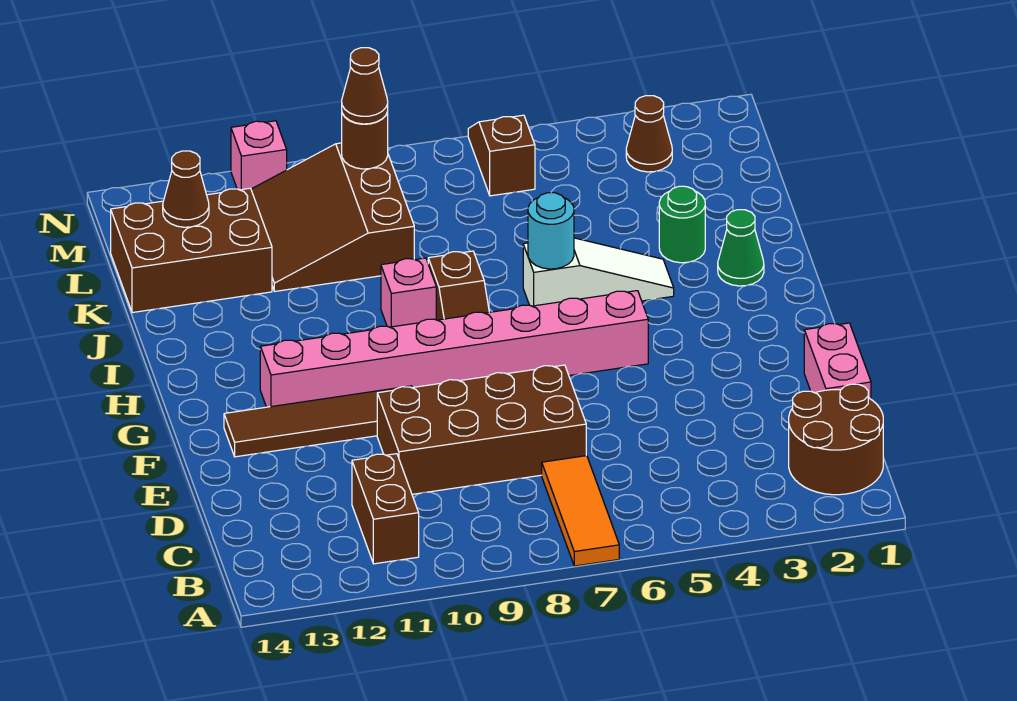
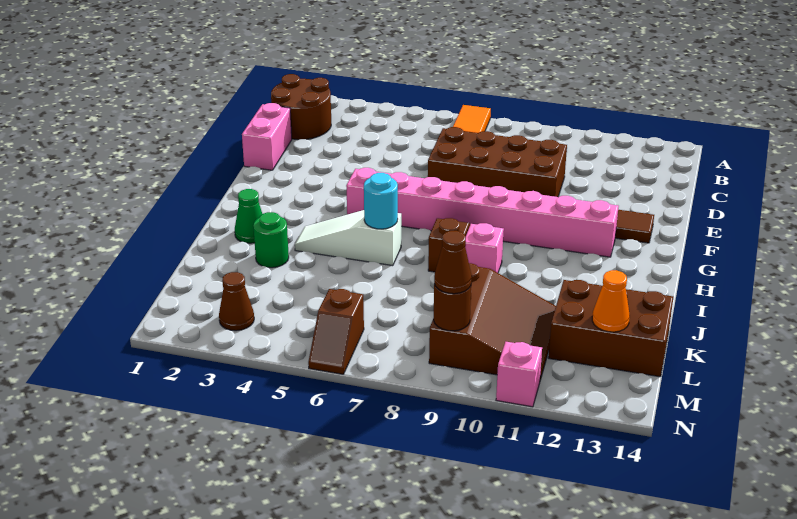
brown 1x2 brick [352,454,419,564] -> none
brown 1x1 cone [163,151,209,227] -> orange 1x1 cone [592,270,630,332]

